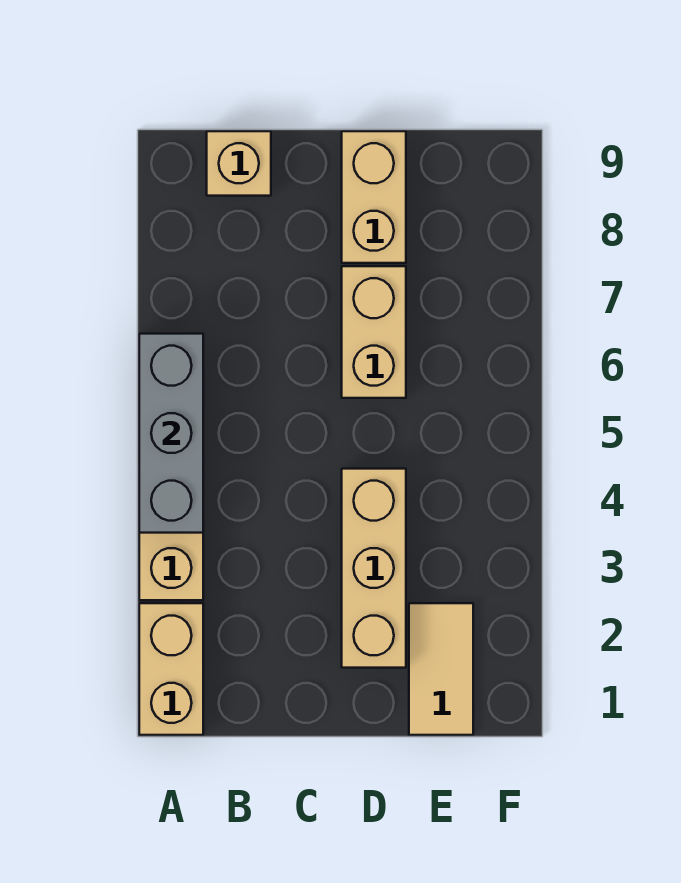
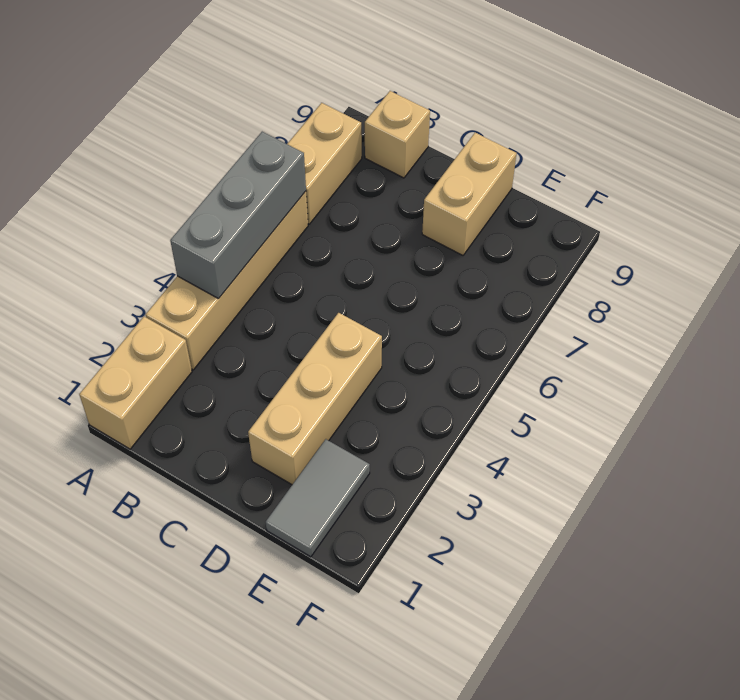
tan 1x2 brick [342,266,406,398] -> tan 1x2 brick moved to [288,103,362,224]
tan 1x2 tile [409,603,473,735] -> grey 1x2 tile [266,439,370,557]

